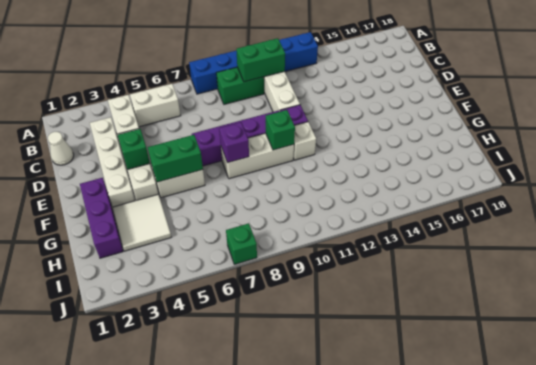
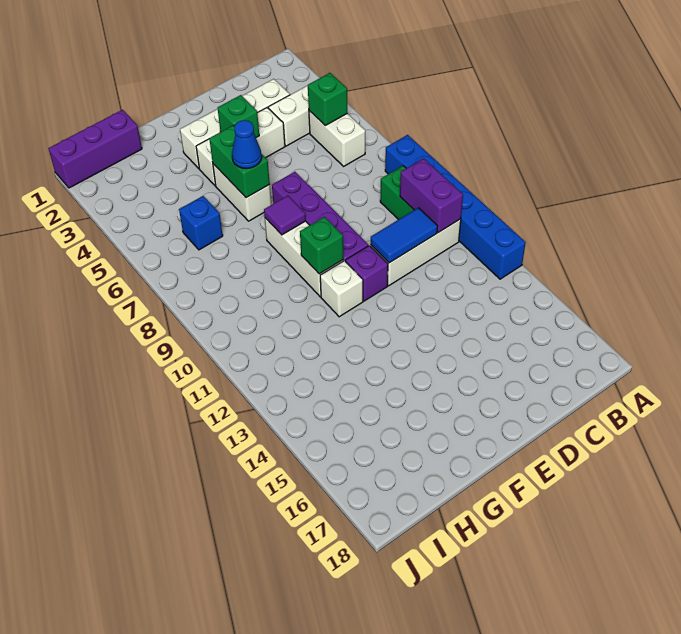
green 1x2 brick [236,38,285,82] -> purple 1x2 brick [400,158,463,233]
white 1x1 cone [48,132,74,165] -> none
none -> blue 1x2 tile [371,208,437,263]
purple 1x3 brick [80,178,123,258] -> purple 1x3 brick moved to [48,110,142,188]
none -> blue 1x1 cone [232,120,262,169]
purple 1x1 brick [219,122,249,163] -> purple 1x1 tile [264,196,306,235]
white 2x2 tile [113,194,171,251] -> none
none -> blue 1x1 brick [179,196,223,250]
green 1x1 brick [226,223,257,264] -> green 1x1 brick moved to [307,73,348,125]

